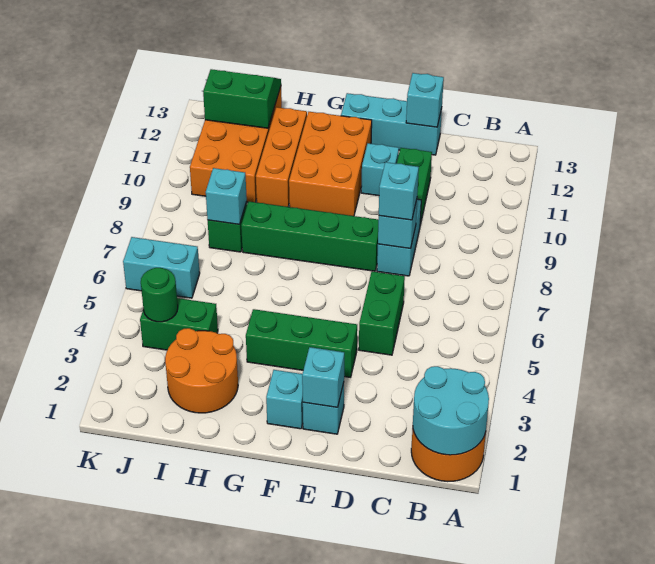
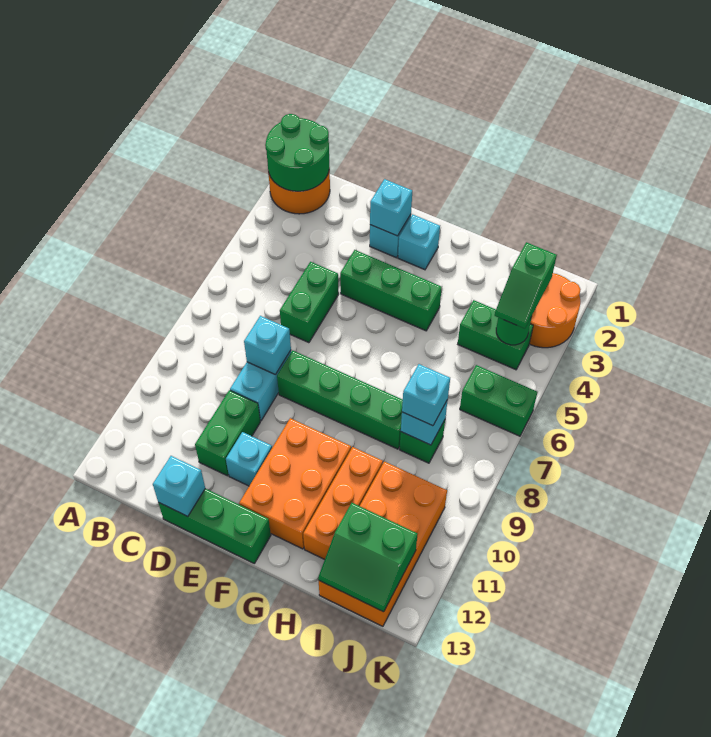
cyan 2x2 round brick [413,366,489,455] -> green 2x2 round brick [265,114,329,191]
cyan 1x1 brick [379,162,419,220] -> cyan 1x1 brick moved to [402,364,450,426]
cyan 1x3 brick [341,93,442,155] -> green 1x3 brick [158,489,271,563]
orange 2x2 round brick [165,328,238,413] -> orange 2x2 round brick moved to [529,273,581,348]
none -> green 1x2 slope [495,242,557,329]
cyan 1x2 brick [123,237,200,298] -> green 1x2 brick [460,365,537,436]

